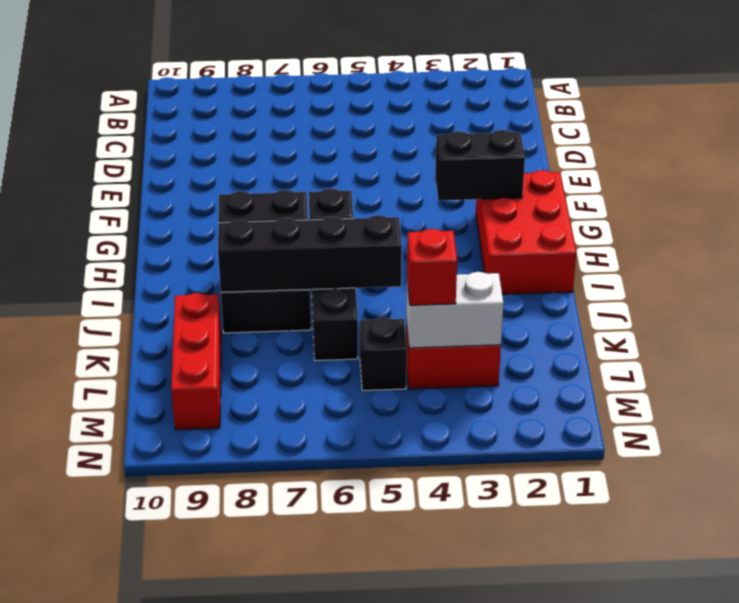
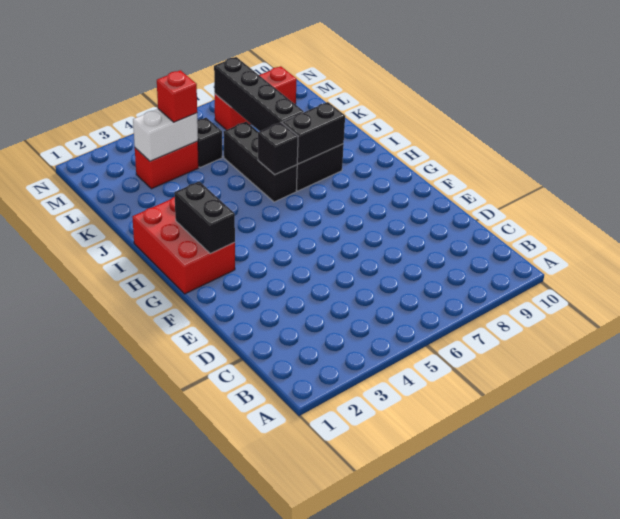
black 1x2 brick [435,130,525,201] -> black 1x2 brick turned to [174,181,235,254]
black 1x4 brick [218,215,402,292] -> black 1x4 brick turned to [214,57,304,131]
red 1x3 brick [171,293,221,430] -> red 1x3 brick turned to [215,66,297,130]

